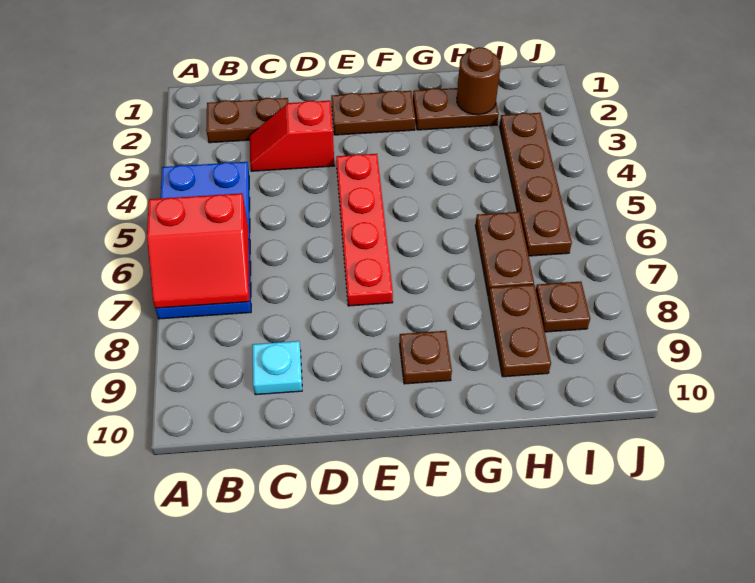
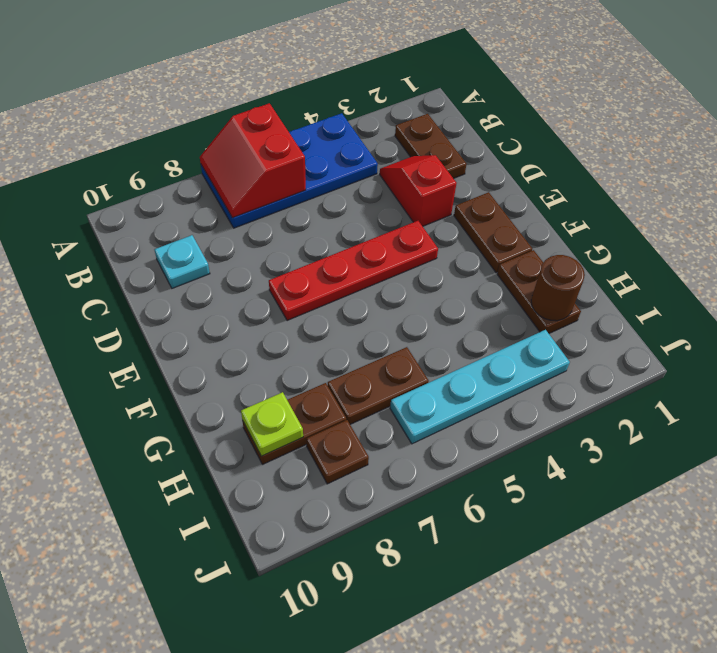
brown 1x1 plate [400,331,452,384] -> none
none -> lime 1x1 plate [241,392,303,456]
brown 1x4 plate [499,113,572,256] -> cyan 1x4 plate [390,330,570,444]

